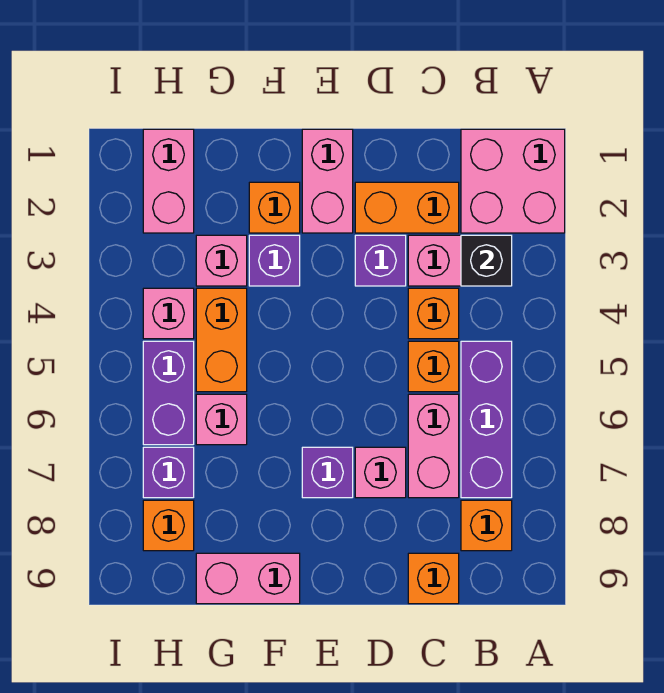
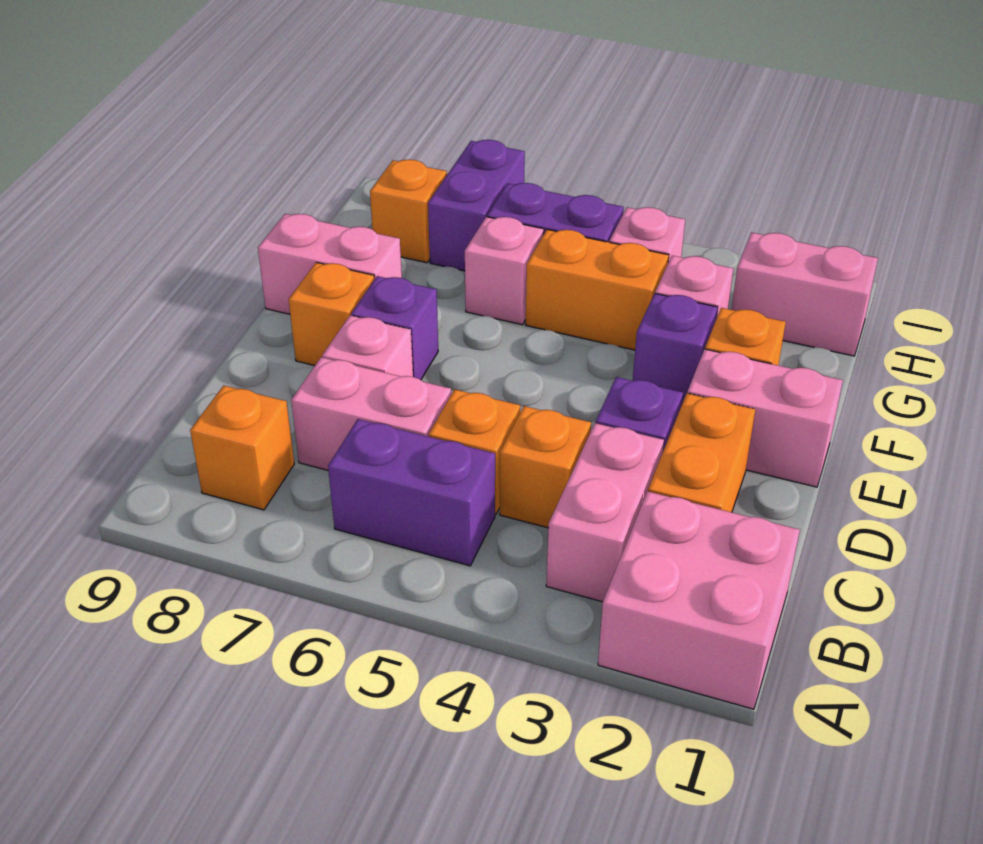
black 1x1 brick [461,235,512,286] -> none
purple 1x3 brick [461,341,512,498] -> purple 1x2 brick [328,419,495,566]
orange 1x1 brick [408,553,459,604] -> orange 1x1 brick moved to [289,263,374,366]
pink 1x2 brick [196,553,300,604] -> pink 1x2 brick turned to [258,214,402,314]
purple 1x1 brick [143,447,194,498] -> purple 1x2 brick [428,140,525,271]

